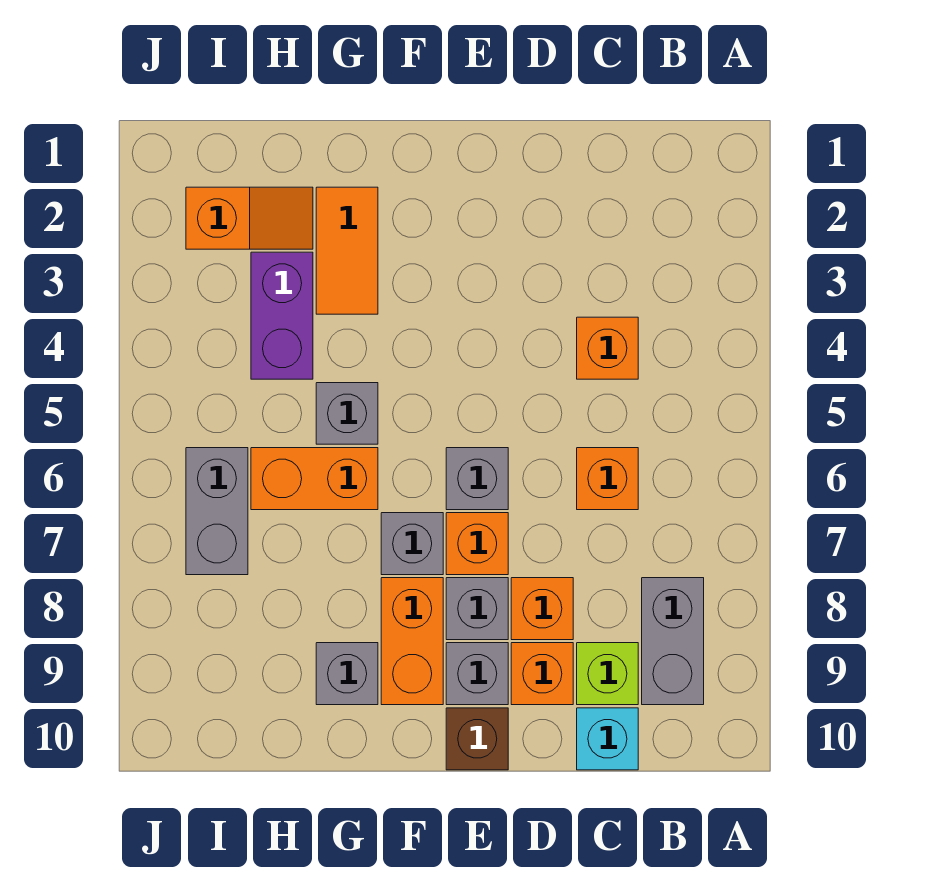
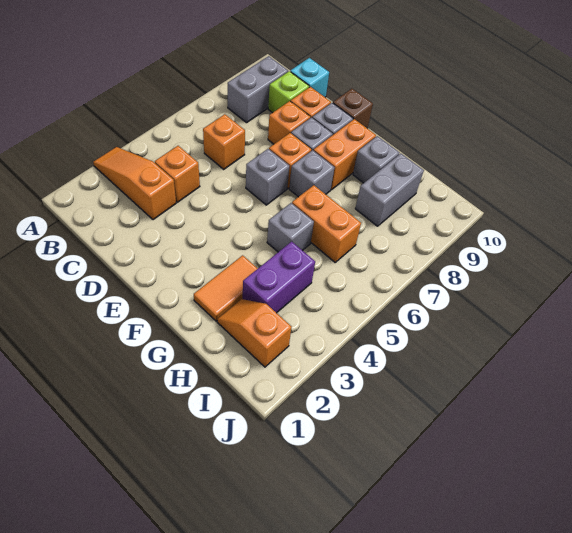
none -> orange 1x3 slope [93,147,176,220]
grey 1x2 brick [186,448,248,575] -> grey 1x2 brick moved to [355,153,424,226]

